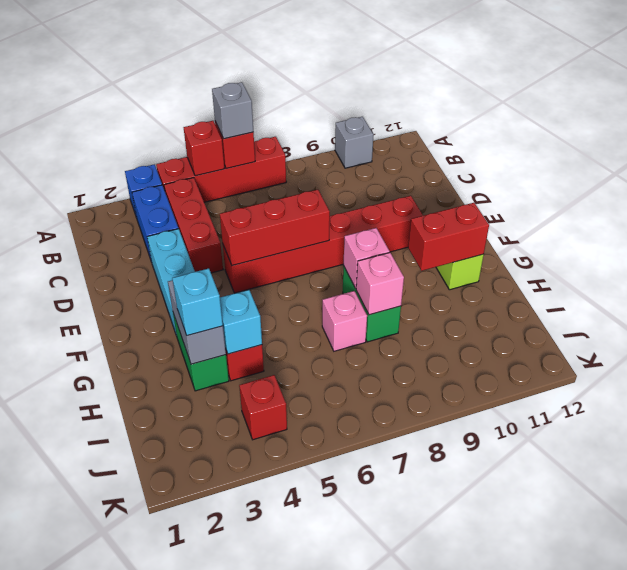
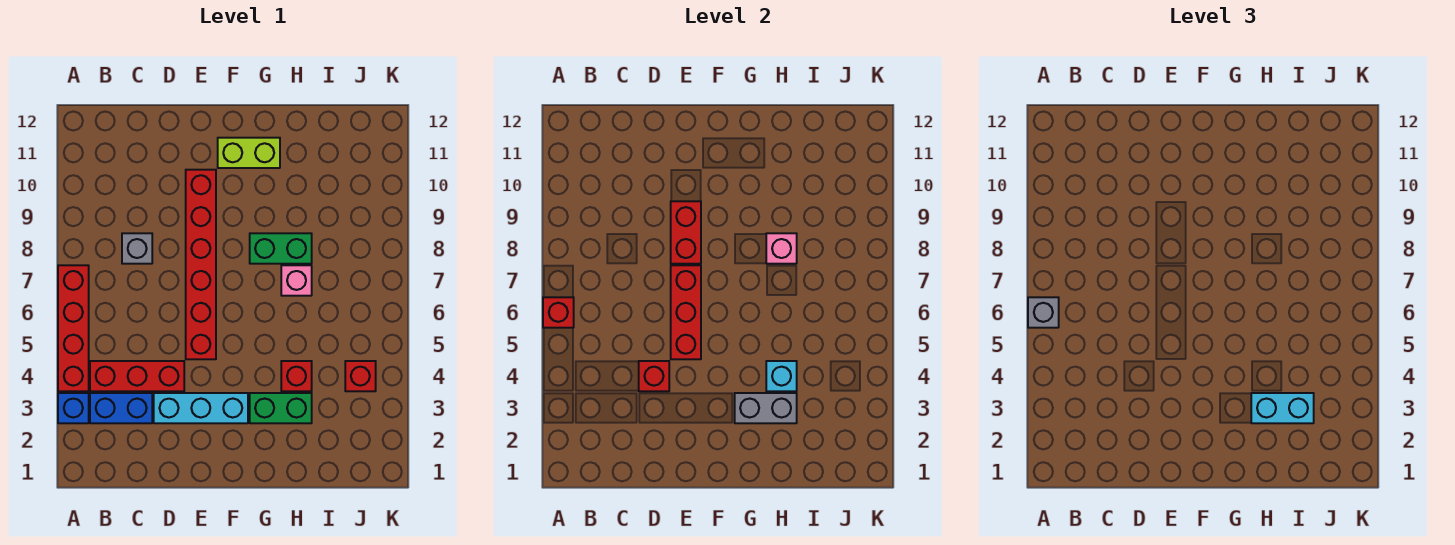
red 1x1 brick [184,121,225,176] -> red 1x1 brick moved to [639,361,669,391]
grey 1x1 brick [335,117,374,168] -> grey 1x1 brick moved to [122,233,152,264]
pink 1x1 brick [343,228,390,288] -> none
red 1x2 brick [408,203,489,271] -> red 1x2 brick moved to [671,201,701,264]
cyan 1x1 brick [172,268,223,336] -> cyan 1x2 brick [1251,393,1314,423]

